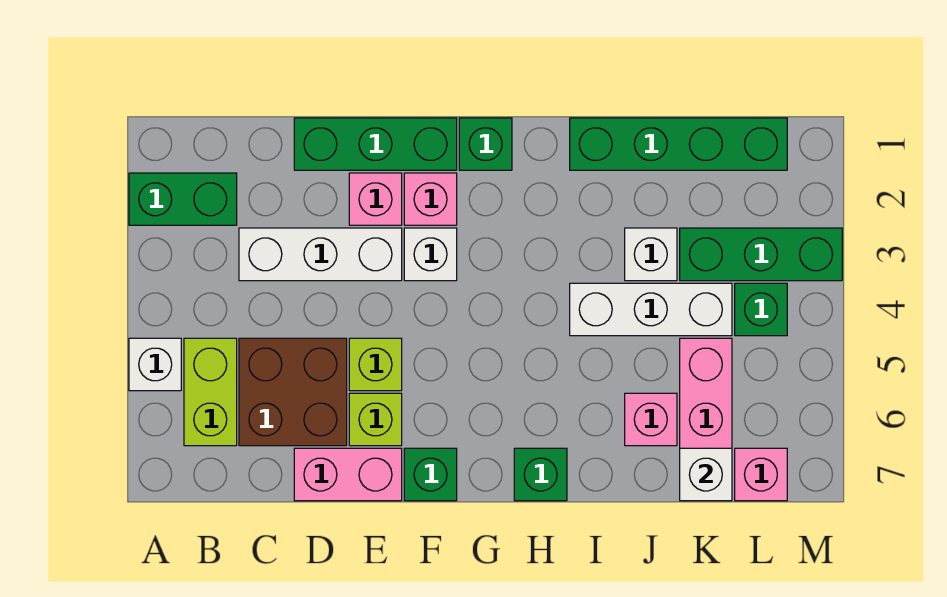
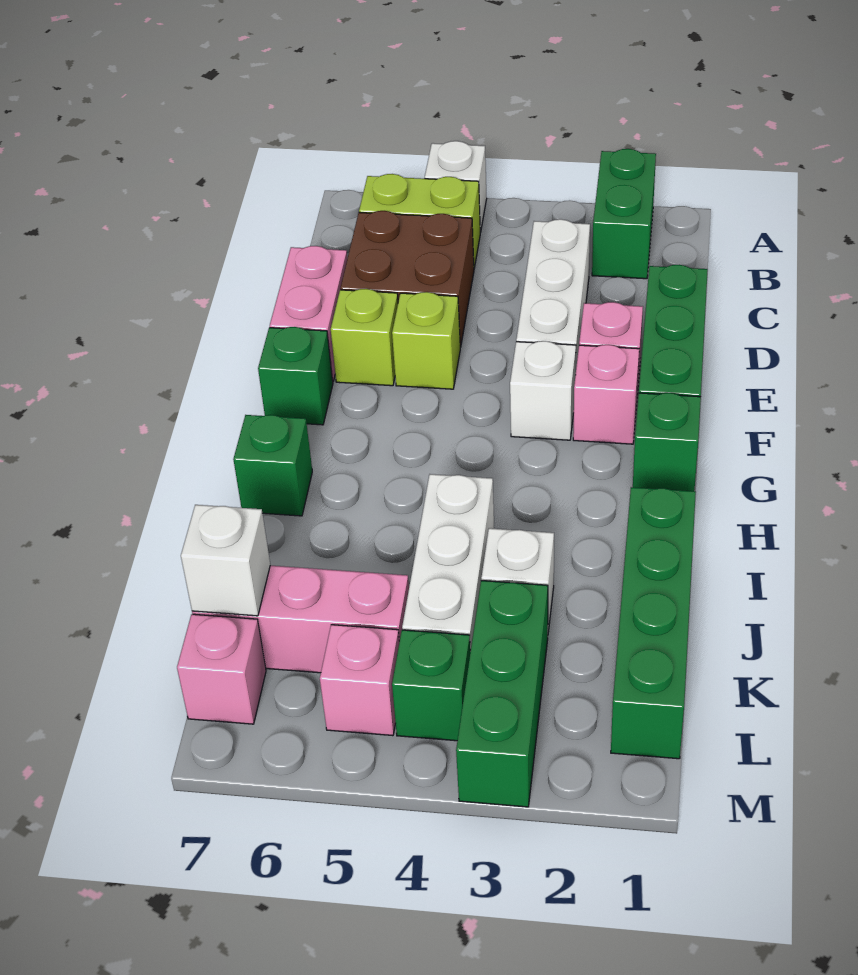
pink 1x1 brick [625,393,677,446] -> pink 1x1 brick moved to [320,625,399,736]

